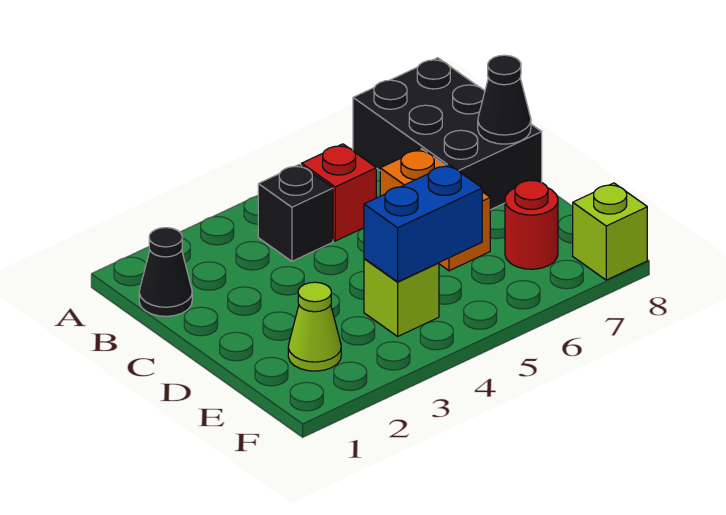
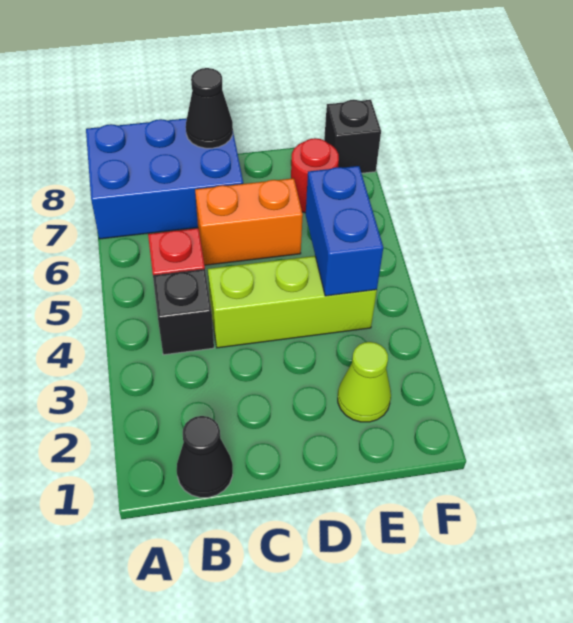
black 2x3 brick [353,58,542,210] -> blue 2x3 brick [86,118,243,239]
lime 1x1 brick [364,259,439,336] -> lime 1x3 brick [208,256,377,348]
lime 1x1 brick [573,183,647,280] -> black 1x1 brick [324,100,381,173]

